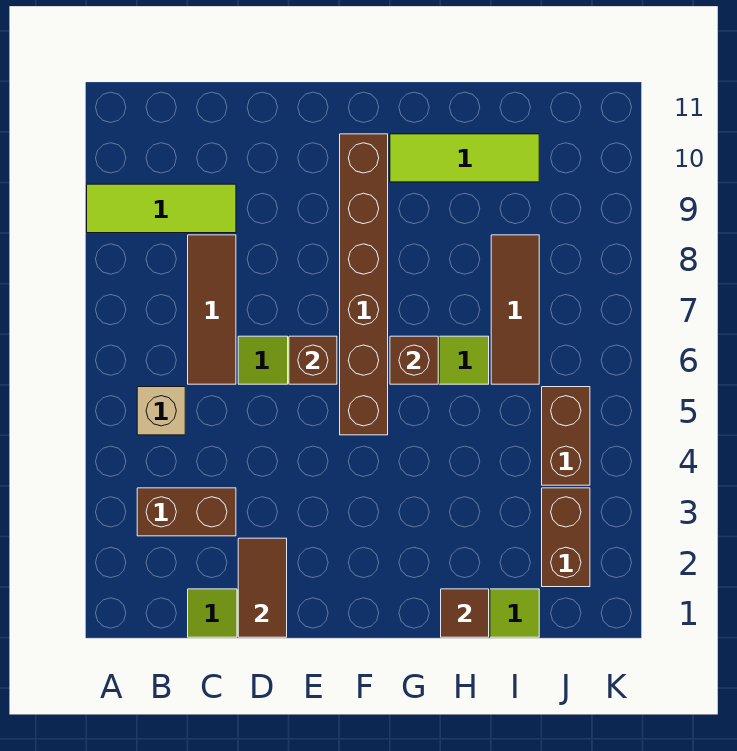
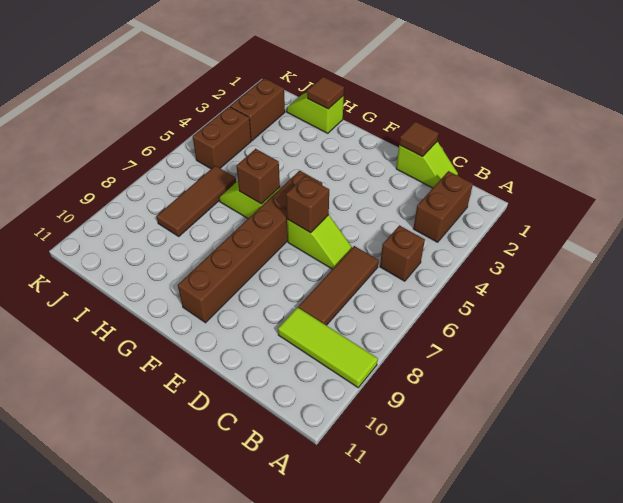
brown 1x2 brick [137,488,236,536] -> brown 1x2 brick turned to [413,171,473,242]
tan 1x1 brick [137,387,185,435] -> brown 1x1 brick [380,226,425,281]
brown 1x2 tile [238,538,287,637] -> brown 1x1 tile [399,122,439,157]
lime 1x3 tile [390,134,539,182] -> none

